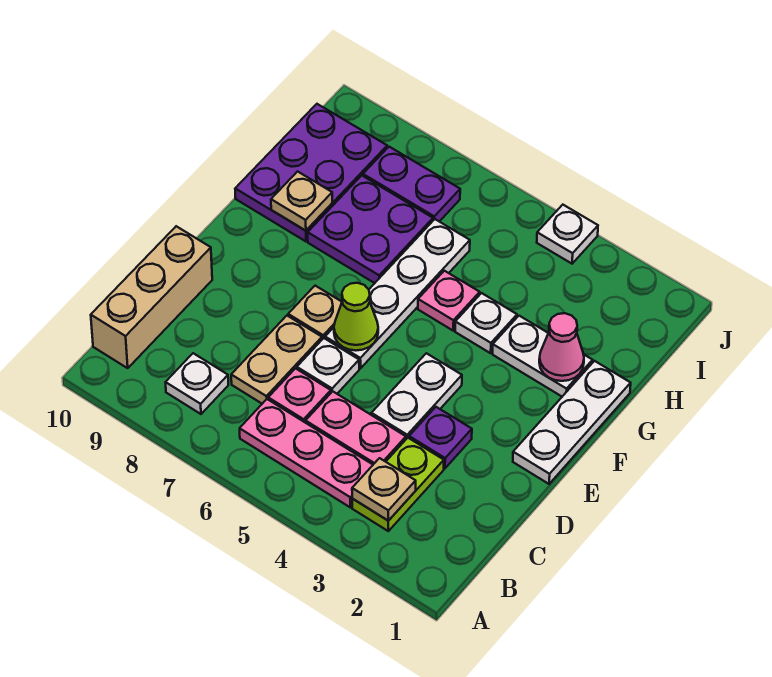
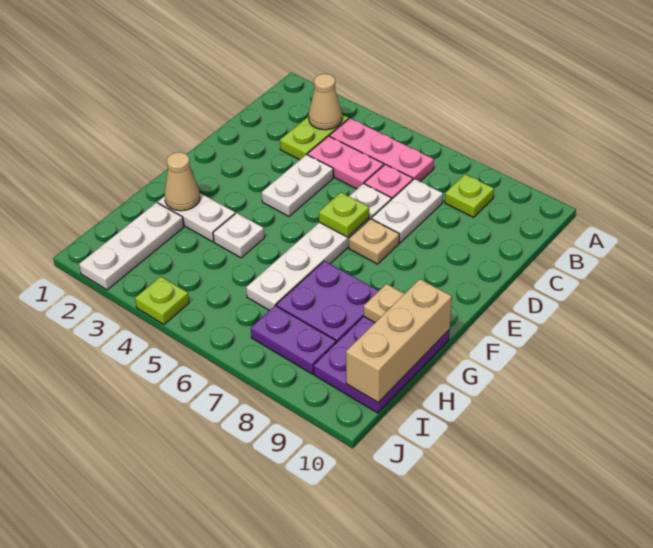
tan 1x1 plate [352,458,416,521] -> tan 1x1 cone [309,74,342,130]
white 1x1 plate [166,353,228,414] -> lime 1x1 plate [445,174,494,217]
tan 1x3 brick [91,226,212,368] -> tan 1x3 brick moved to [346,279,452,402]
tan 1x2 plate [231,316,322,404] -> white 1x2 plate [372,179,443,243]
purple 1x1 plate [409,407,472,468] -> none
white 1x3 plate [513,361,631,484] -> white 1x3 plate moved to [79,202,184,290]
lime 1x1 cone [334,283,378,351] -> lime 1x1 plate [319,193,369,237]
pink 1x1 cone [539,313,584,381] -> tan 1x1 cone [164,152,200,211]
pink 1x1 plate [418,271,480,330] -> none
white 1x1 plate [537,205,598,264] -> lime 1x1 plate [135,276,189,324]

